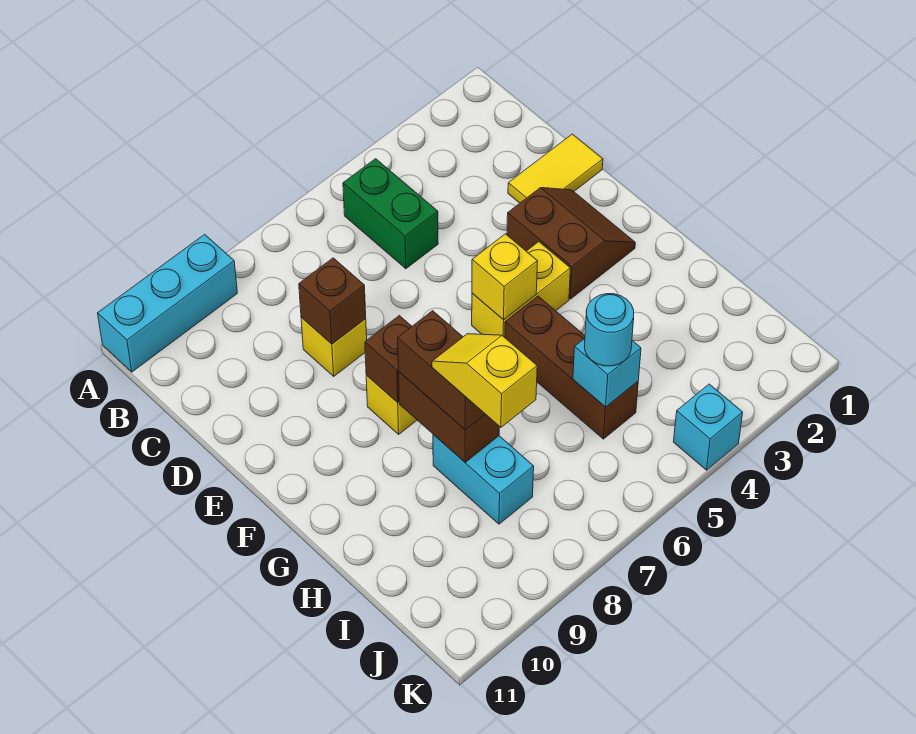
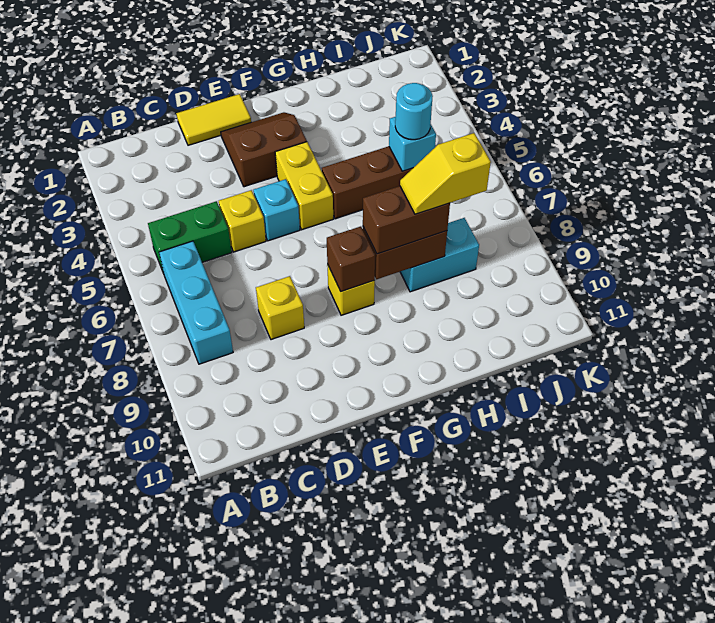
cyan 1x3 brick [98,234,237,372] -> cyan 1x3 brick moved to [159,241,233,364]
yellow 1x2 tile [508,134,603,203] -> yellow 1x2 tile turned to [176,94,251,145]
brown 1x1 brick [299,258,366,344] -> none
yellow 1x1 brick [472,234,538,320] -> yellow 1x1 brick moved to [219,190,266,252]
cyan 1x1 brick [674,384,743,470] -> cyan 1x1 brick moved to [253,179,300,241]

